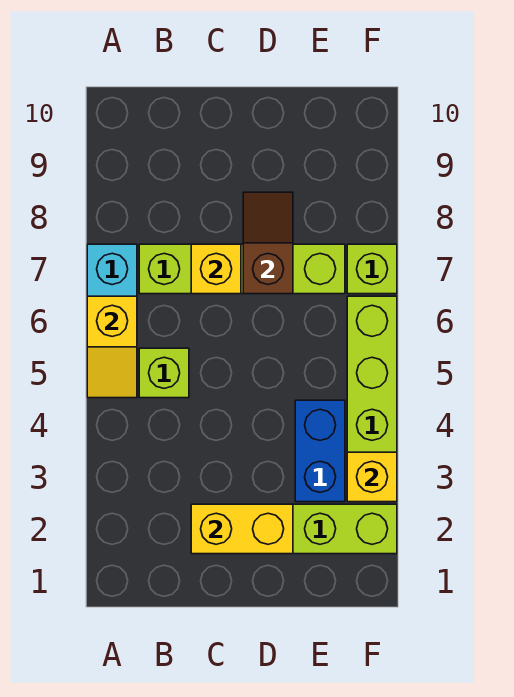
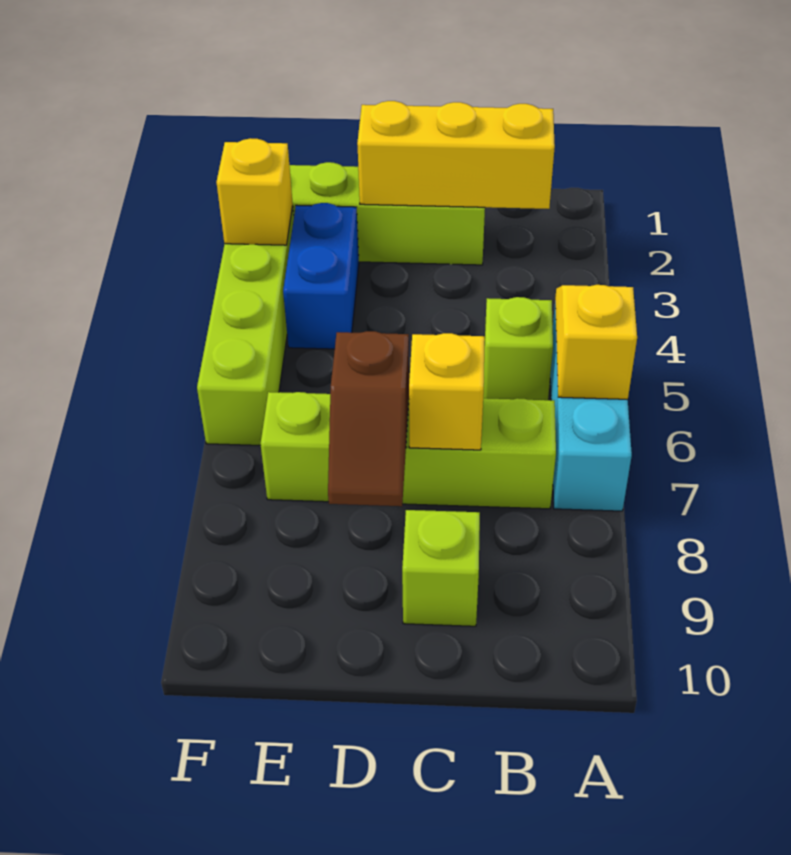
yellow 1x2 brick [191,504,293,554] -> yellow 1x3 brick [357,101,555,209]
lime 1x1 brick [347,244,397,294] -> lime 1x1 brick moved to [402,510,480,626]

